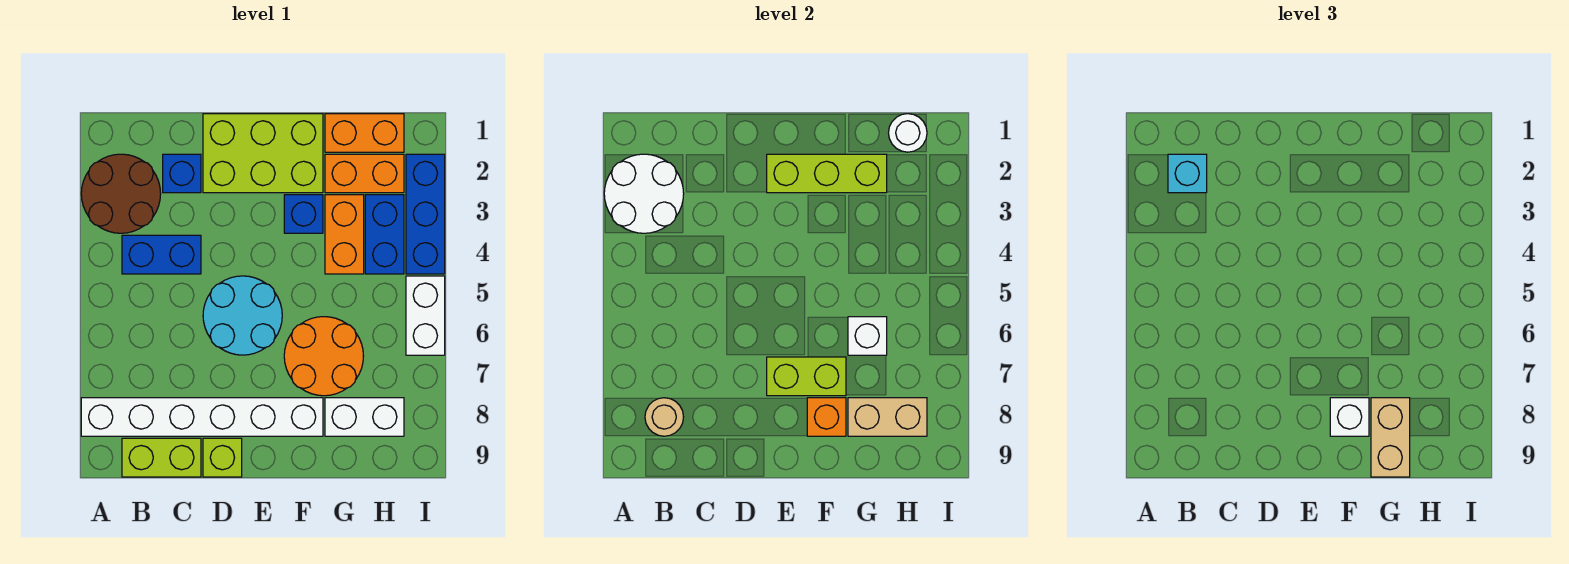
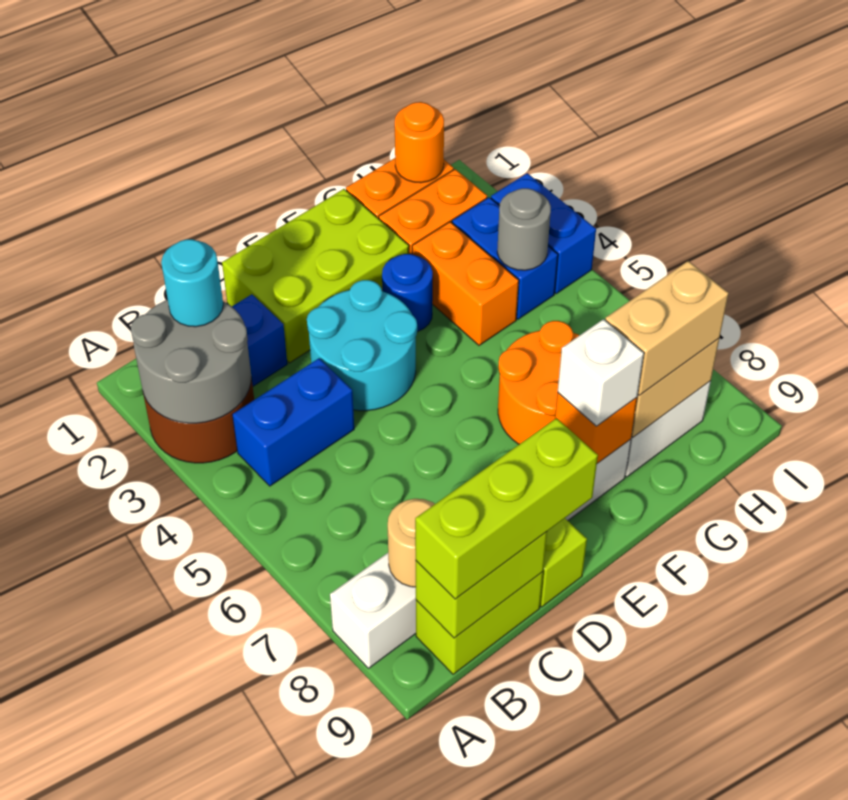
white 2x2 round brick [604,154,684,233] -> grey 2x2 round brick [131,300,251,423]
cyan 1x1 brick [1168,154,1207,193] -> cyan 1x1 round brick [161,239,223,327]
cyan 2x2 round brick [203,276,282,355] -> cyan 2x2 round brick moved to [307,280,417,411]
lime 1x3 brick [767,154,887,193] -> lime 1x3 brick moved to [415,418,598,599]
lime 1x2 brick [767,357,846,396] -> lime 1x2 brick moved to [416,532,547,638]
blue 1x1 brick [284,195,323,233] -> blue 1x1 round brick [382,254,433,332]
white 1x1 brick [848,317,887,355] -> none
tan 1x2 brick [1371,398,1410,477] -> tan 1x2 brick turned to [605,261,729,395]
white 1x1 round brick [889,114,927,152] -> orange 1x1 round brick [395,102,444,183]
none -> grey 1x1 round brick [497,188,551,270]
blue 1x3 brick [406,154,445,274] -> blue 1x2 brick [491,173,596,294]
white 1x2 brick [406,276,445,355] -> none

